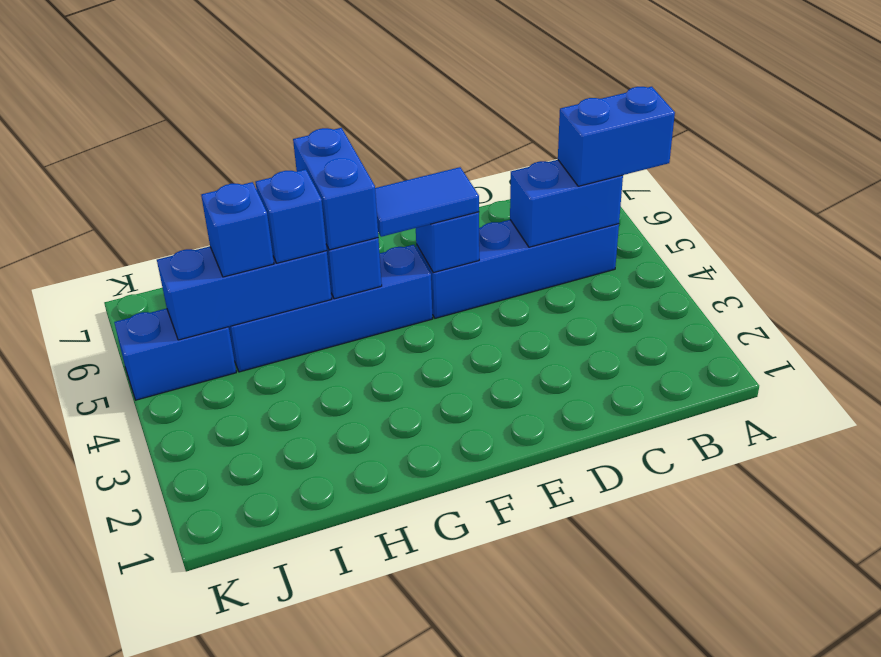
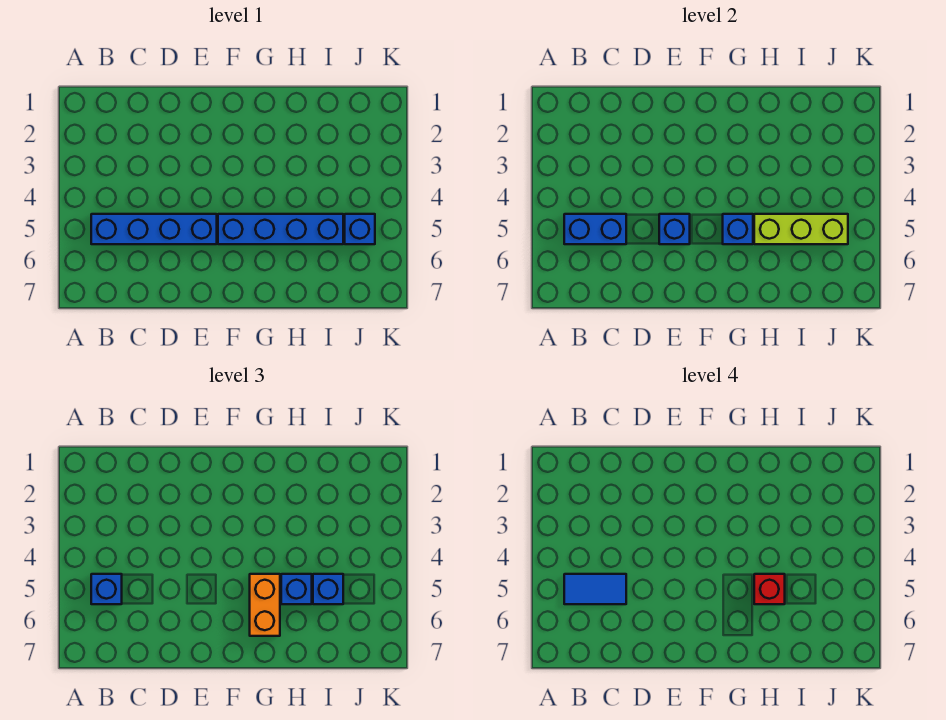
blue 1x2 brick [558,87,675,186] -> blue 1x1 brick [91,574,122,604]
blue 1x2 tile [375,167,479,237] -> blue 1x2 tile moved to [564,574,626,604]
blue 1x2 brick [293,128,378,250] -> orange 1x2 brick [250,574,280,636]
blue 1x3 brick [157,246,332,340] -> lime 1x3 brick [754,214,848,244]
none -> red 1x1 brick [754,574,785,604]
blue 1x2 brick [114,308,236,400] -> blue 1x1 brick [345,214,375,244]

